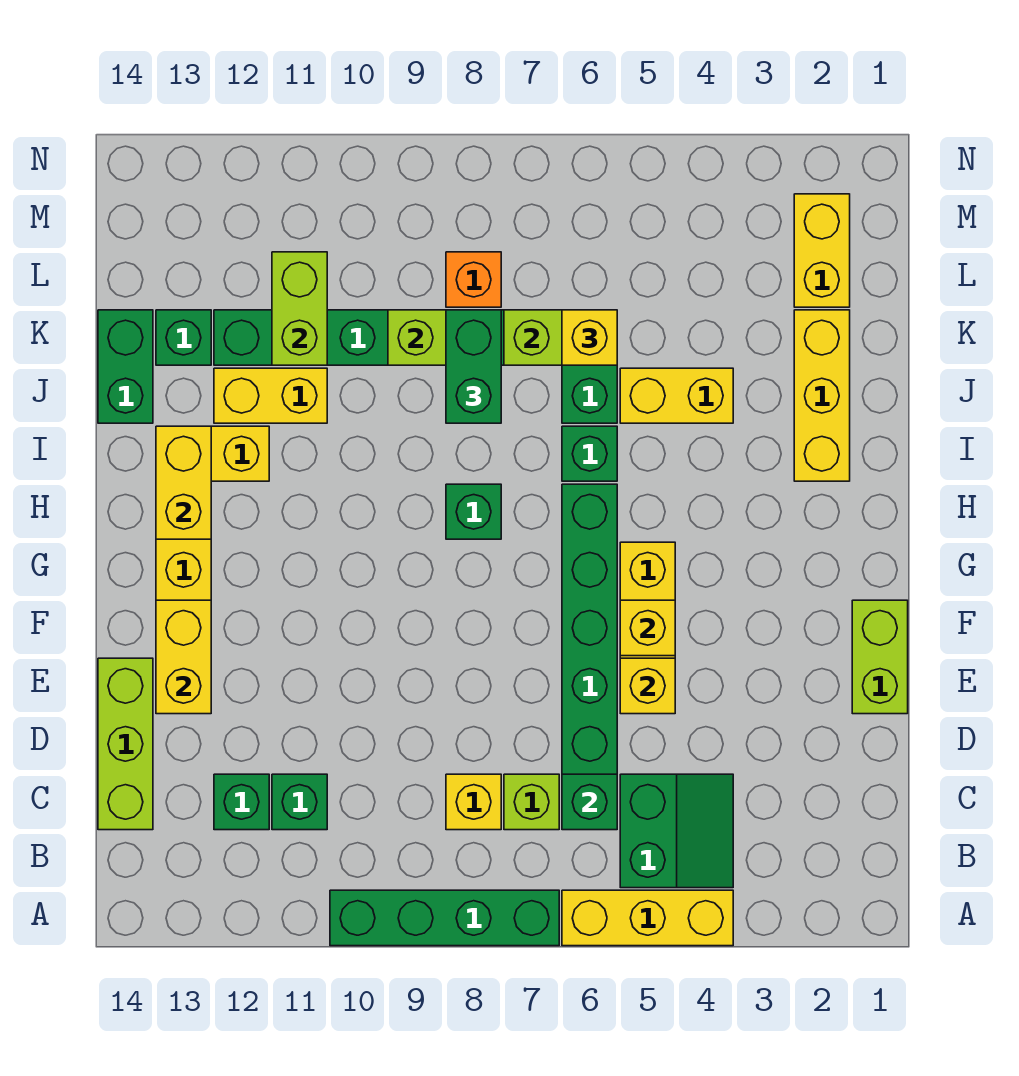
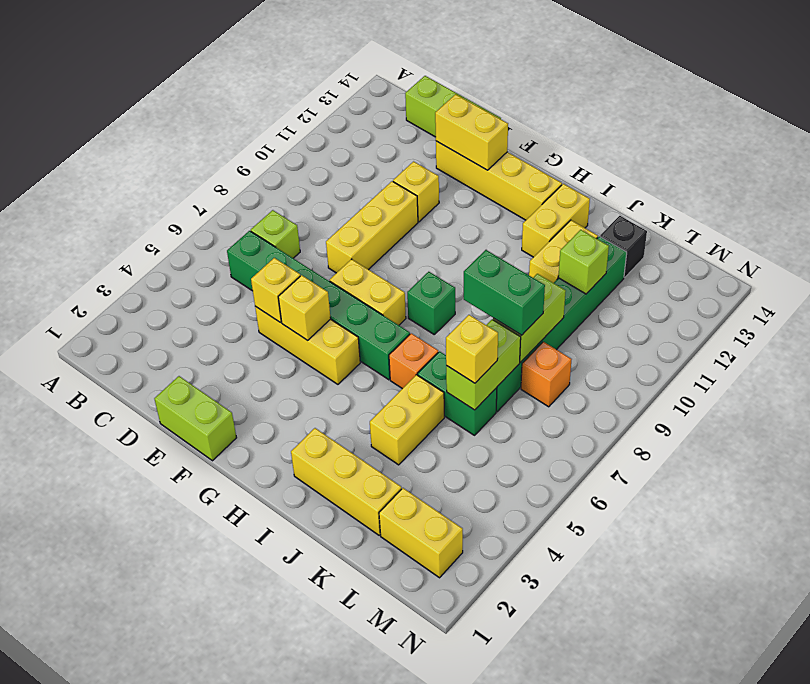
yellow 1x3 brick [562,890,733,946] -> yellow 1x3 brick moved to [326,181,418,273]
green 1x4 brick [330,890,559,946] -> none
green 2x2 slope [620,774,733,888] -> none
green 1x1 brick [562,774,617,830] -> none
yellow 1x1 brick [446,774,501,830] -> yellow 1x1 brick moved to [393,161,439,222]
green 1x1 brick [272,774,327,830] -> none
green 1x1 brick [214,774,269,830] -> none
yellow 1x2 brick [156,426,211,539] -> yellow 1x2 brick moved to [330,259,406,325]
green 1x1 brick [562,426,617,481] -> orange 1x1 brick [389,333,438,389]
green 1x2 brick [98,310,153,423] -> none
lime 1x2 brick [272,252,327,365] -> lime 1x1 brick [558,230,609,294]
green 1x1 brick [156,310,211,365] -> black 1x1 brick [600,216,647,277]

